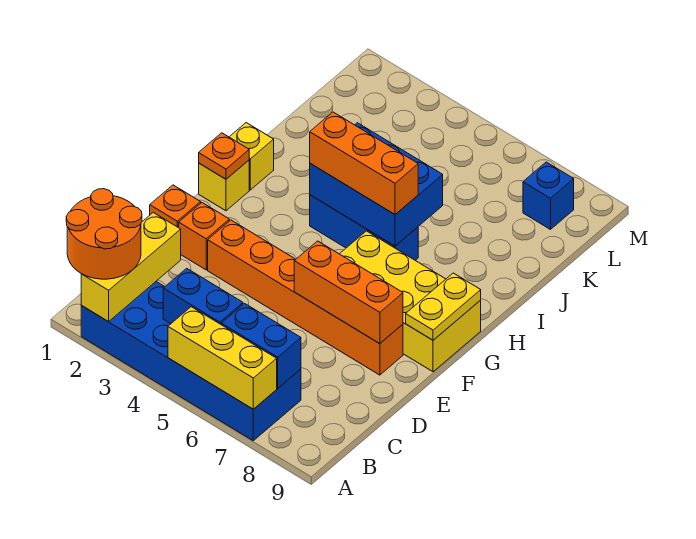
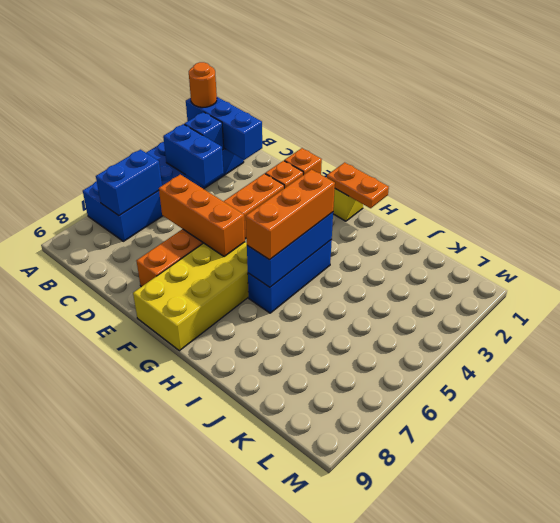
orange 2x2 round brick [66,189,142,279] -> orange 1x1 round brick [189,62,217,107]
yellow 1x3 brick [81,213,181,322] -> blue 1x3 brick [186,97,262,160]
yellow 1x3 brick [168,307,277,409] -> none
blue 1x2 brick [163,268,243,324] -> blue 1x2 brick turned to [163,124,224,186]
orange 1x3 brick [294,241,403,344] -> orange 1x3 brick turned to [159,175,245,257]
yellow 1x2 plate [406,273,481,340] -> none
orange 1x1 plate [199,133,249,179] -> orange 1x2 plate [327,162,389,208]
yellow 1x1 brick [230,123,274,190] -> none
blue 2x3 brick [310,123,443,246] -> blue 1x3 brick [247,212,333,287]
blue 1x1 brick [523,162,574,229] -> blue 1x1 brick moved to [184,112,224,150]

